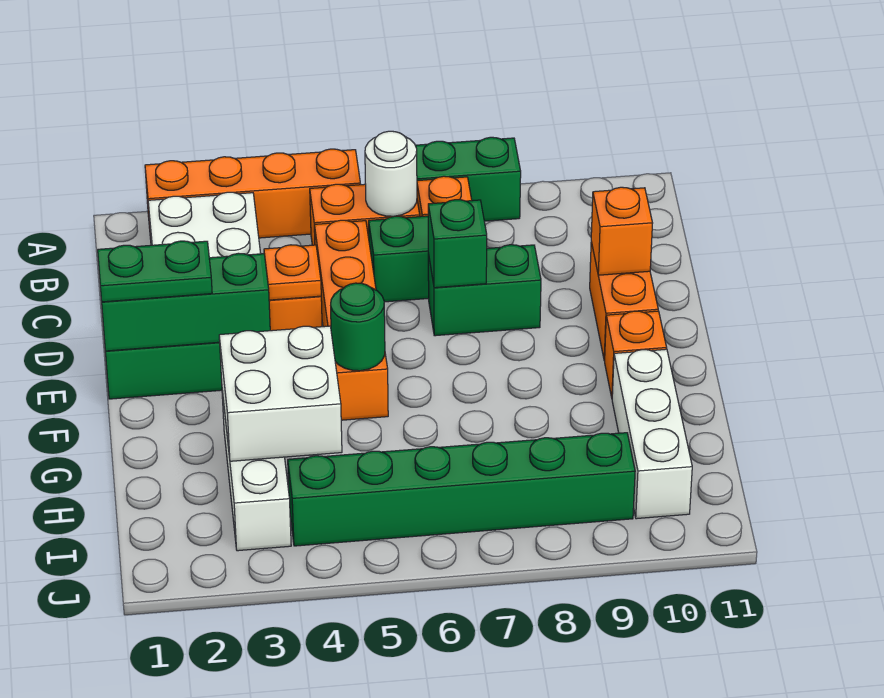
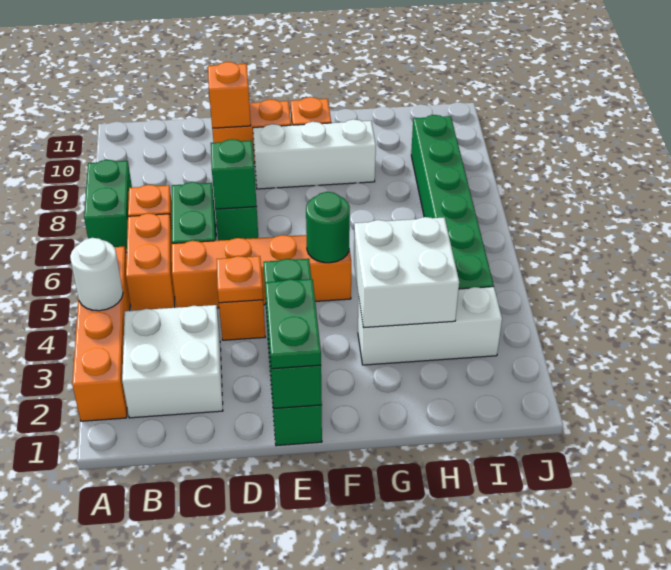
white 1x1 round brick [365,131,417,216] -> white 1x1 round brick moved to [70,238,123,311]
white 1x3 brick [612,349,692,519] -> white 1x3 brick moved to [253,119,376,189]

